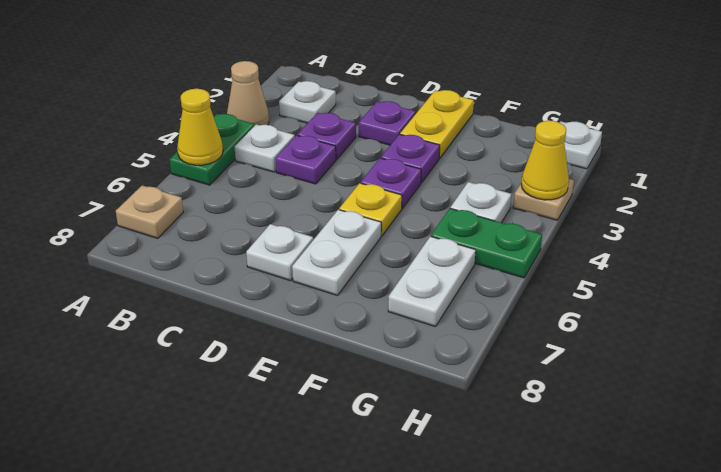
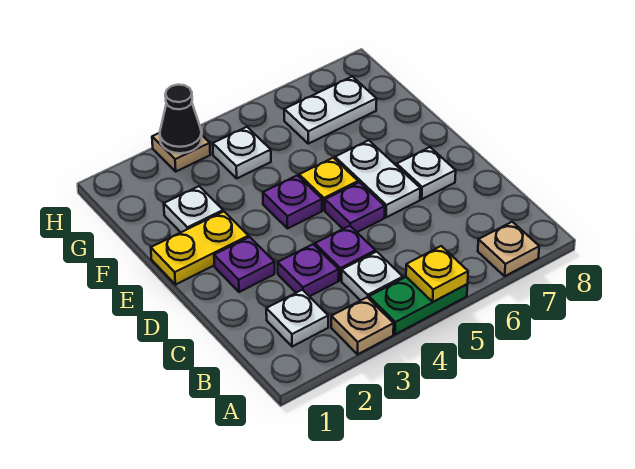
tan 1x1 cone [227,61,269,126] -> tan 1x1 plate [331,297,394,354]
yellow 1x1 cone [177,89,223,165] -> yellow 1x1 plate [406,246,468,302]
purple 1x1 plate [381,134,440,183] -> purple 1x1 plate moved to [325,182,385,232]
white 1x2 plate [292,210,381,296] -> white 1x2 plate turned to [335,140,420,217]
green 1x2 plate [431,209,542,278] -> none
white 1x1 plate [560,121,602,169] -> white 1x1 plate moved to [164,186,223,232]
yellow 1x1 cone [521,121,569,200] -> black 1x1 cone [160,85,202,153]

